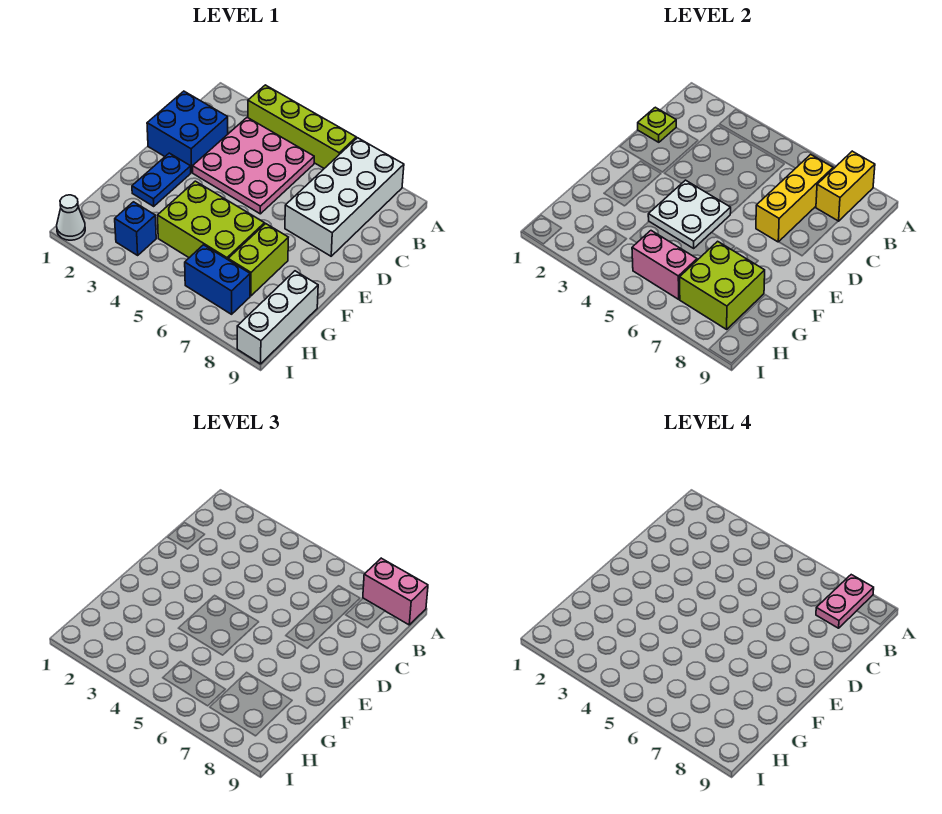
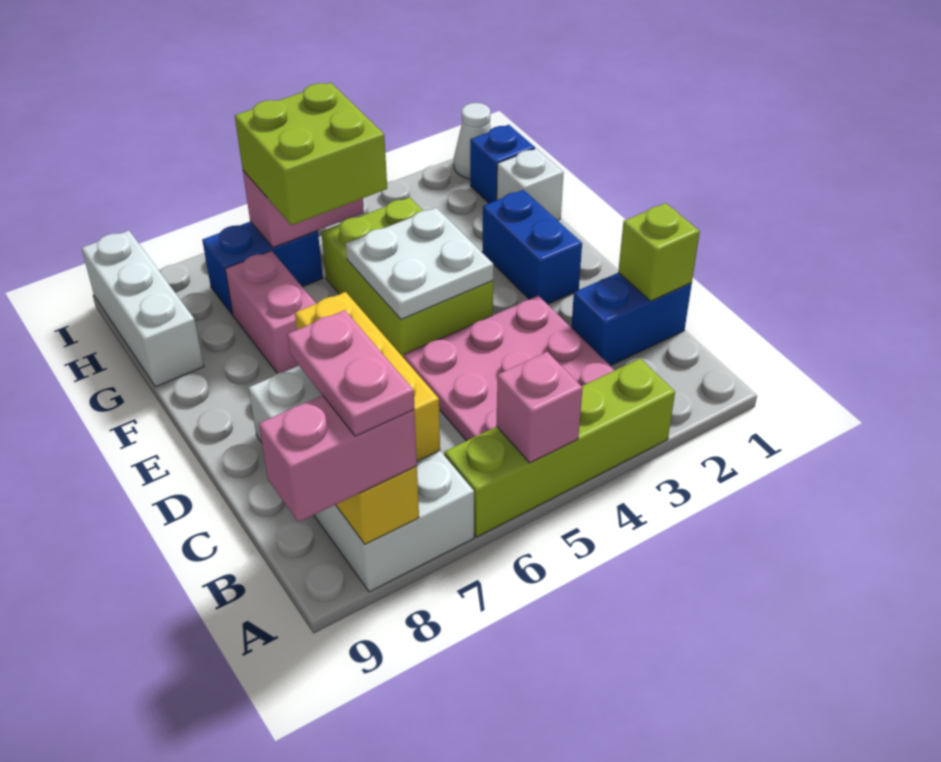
none -> pink 1x1 brick [496,352,583,463]
blue 2x2 brick [147,91,228,172] -> blue 1x2 brick [571,273,692,366]
lime 1x1 plate [638,107,676,142] -> lime 1x1 brick [618,203,700,301]
blue 1x2 plate [132,153,191,206] -> blue 1x2 brick [482,190,582,304]
lime 2x3 brick [157,181,265,260] -> lime 2x3 brick turned to [321,197,493,358]
lime 1x2 brick [228,224,288,296] -> pink 1x2 brick [225,251,316,374]
none -> white 1x1 brick [497,148,564,220]
lime 2x2 brick [680,241,765,329] -> lime 2x2 brick moved to [235,83,387,225]
blue 1x1 brick [115,202,156,255] -> blue 1x1 brick moved to [470,125,535,203]

